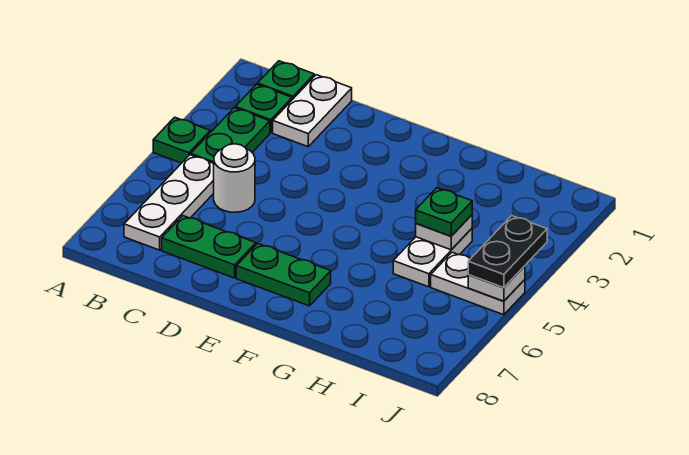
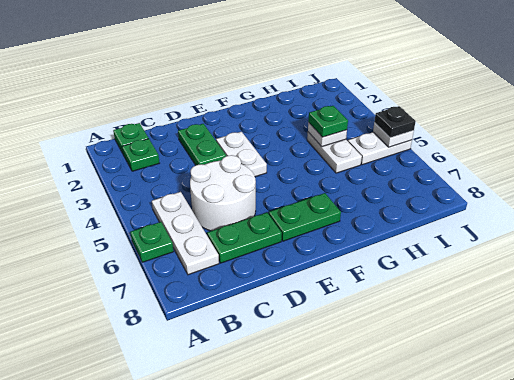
green 1x1 plate [153,117,210,163] -> green 1x1 plate moved to [130,222,174,262]
green 1x2 plate [191,108,270,163] -> green 1x2 plate moved to [178,124,226,165]
white 1x2 plate [273,75,352,147] -> white 1x2 plate moved to [216,132,267,177]
white 1x1 round brick [214,144,255,212] -> white 2x2 round brick [190,155,256,231]
black 1x2 plate [468,216,547,288] -> black 1x1 plate [374,106,416,138]

